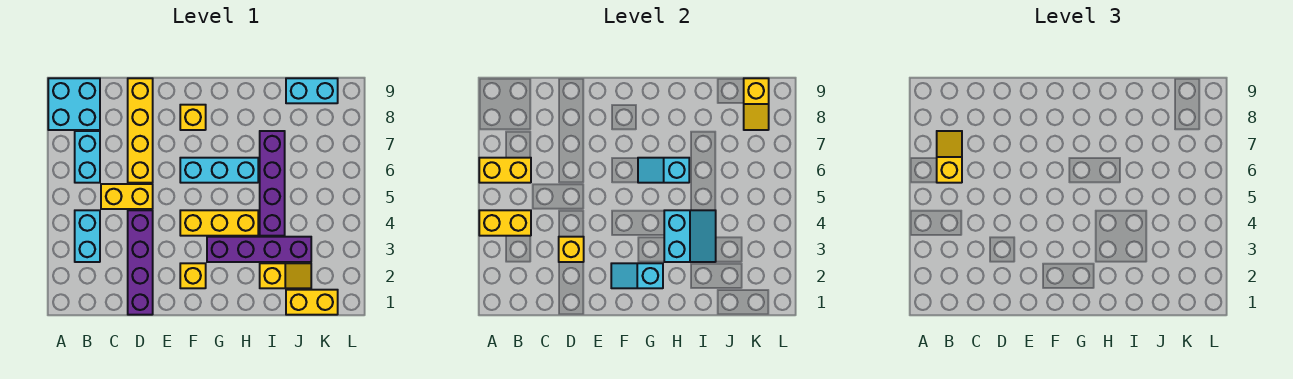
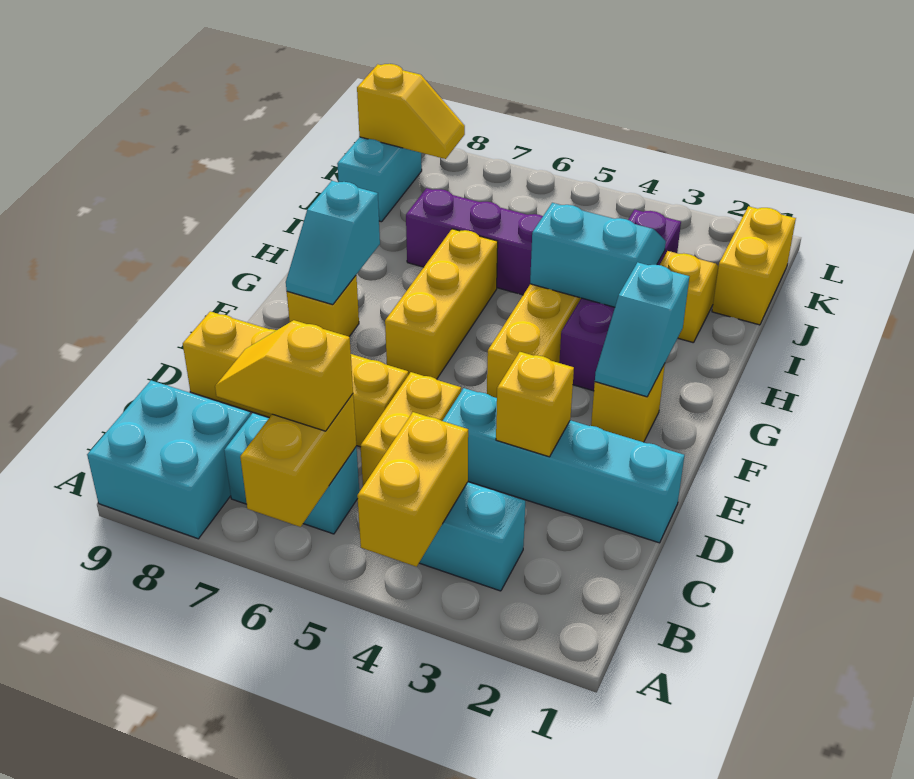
purple 1x4 brick [128,210,153,315] -> cyan 1x4 brick [443,388,684,543]
cyan 1x3 brick [180,158,258,183] -> yellow 1x3 brick [385,229,498,379]
cyan 1x2 slope [638,158,689,183] -> cyan 1x2 slope moved to [286,181,380,305]

